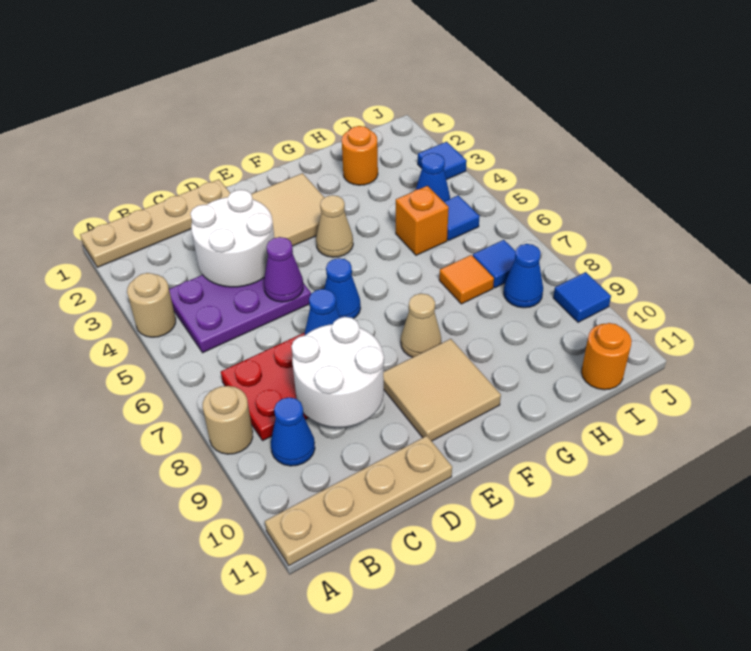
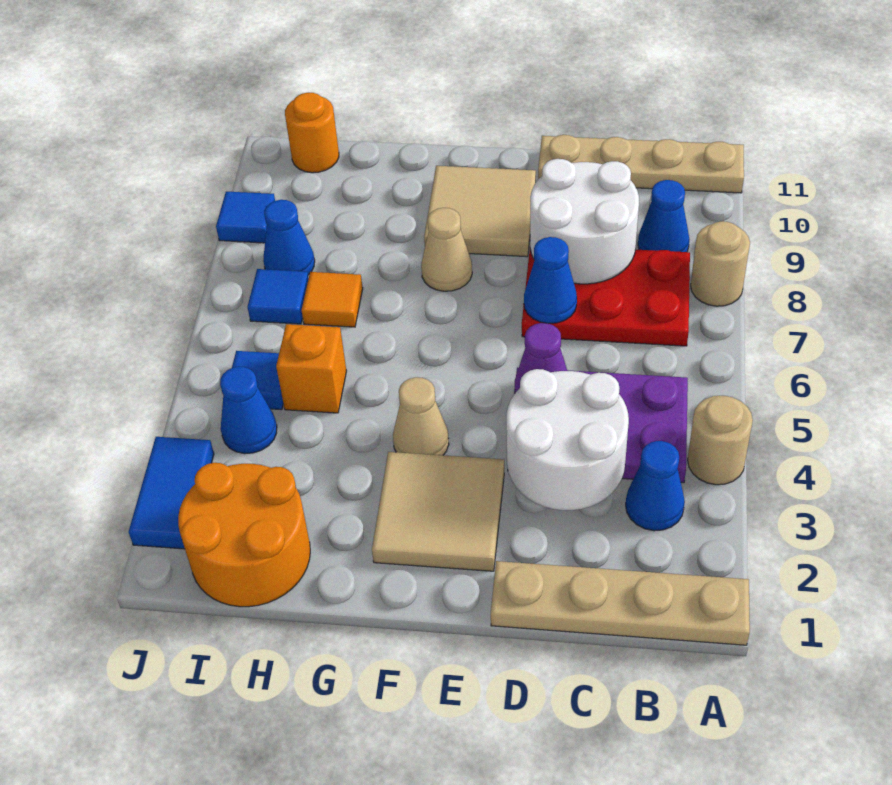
blue 1x1 cone [324,258,361,319] -> blue 1x1 cone moved to [626,441,685,531]
orange 1x1 round brick [342,126,378,185] -> orange 2x2 round brick [178,463,310,607]
blue 1x1 tile [418,142,467,180] -> blue 1x2 tile [129,437,214,549]

